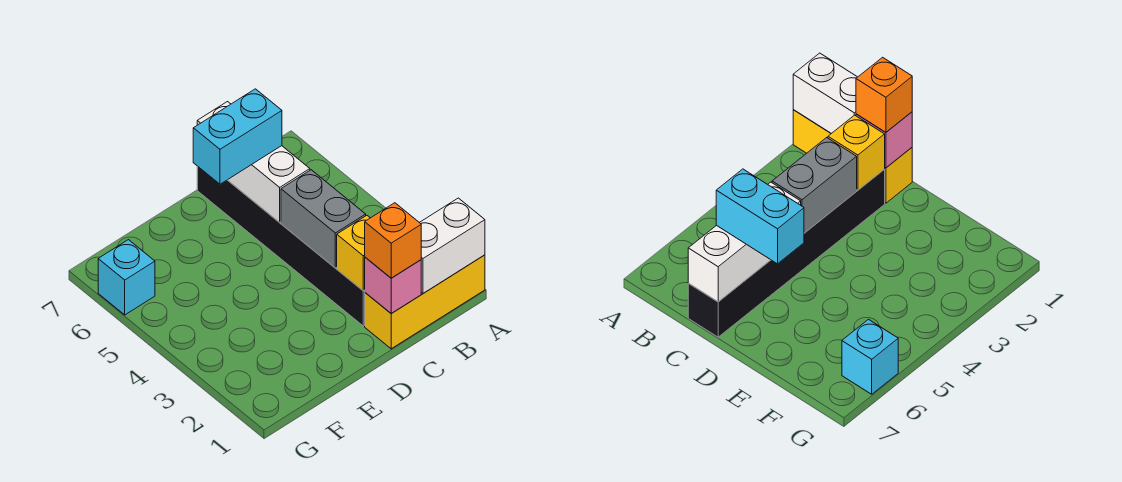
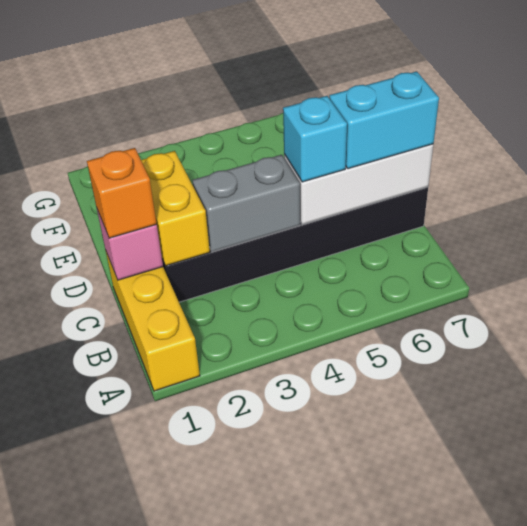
white 1x2 brick [419,198,485,293] -> none
yellow 1x1 brick [337,216,370,291] -> yellow 1x2 brick [141,151,210,266]
cyan 1x2 brick [193,89,282,184] -> cyan 1x2 brick turned to [329,71,439,169]
cyan 1x1 brick [98,240,155,315] -> cyan 1x1 brick moved to [283,96,347,182]

